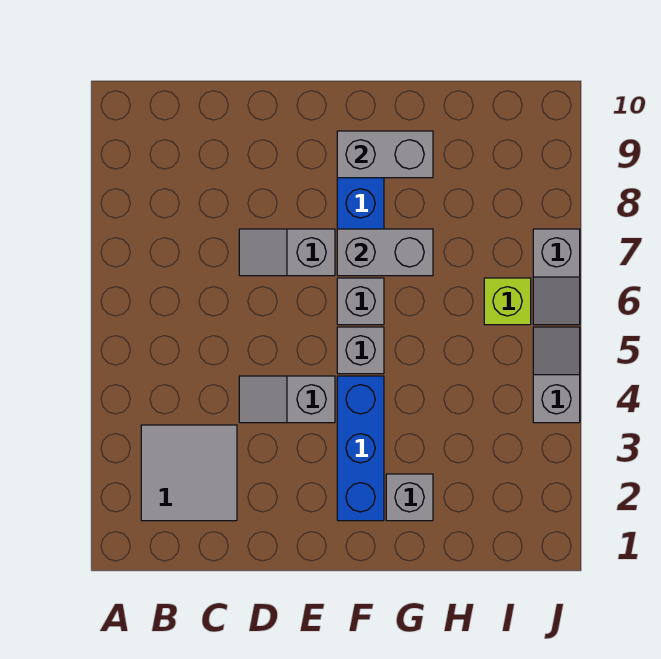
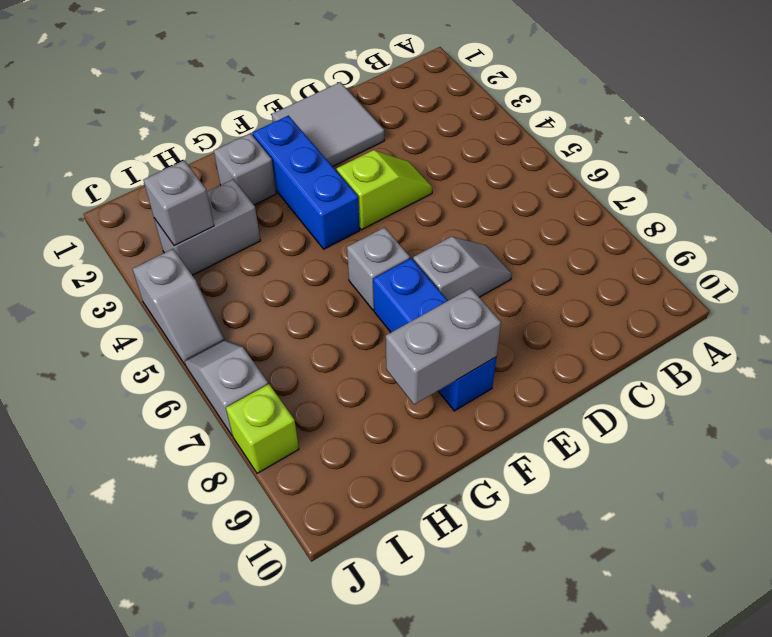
grey 2x2 tile [141,425,237,521] -> grey 2x2 tile moved to [272,82,384,166]
grey 1x2 slope [239,376,335,423] -> lime 1x2 slope [337,150,433,230]
grey 1x1 brick [337,327,384,374] -> grey 1x1 brick moved to [143,161,214,246]
grey 1x2 brick [337,229,433,276] -> grey 1x2 brick moved to [154,179,261,275]
lime 1x1 brick [484,278,531,325] -> lime 1x1 brick moved to [226,384,299,473]

